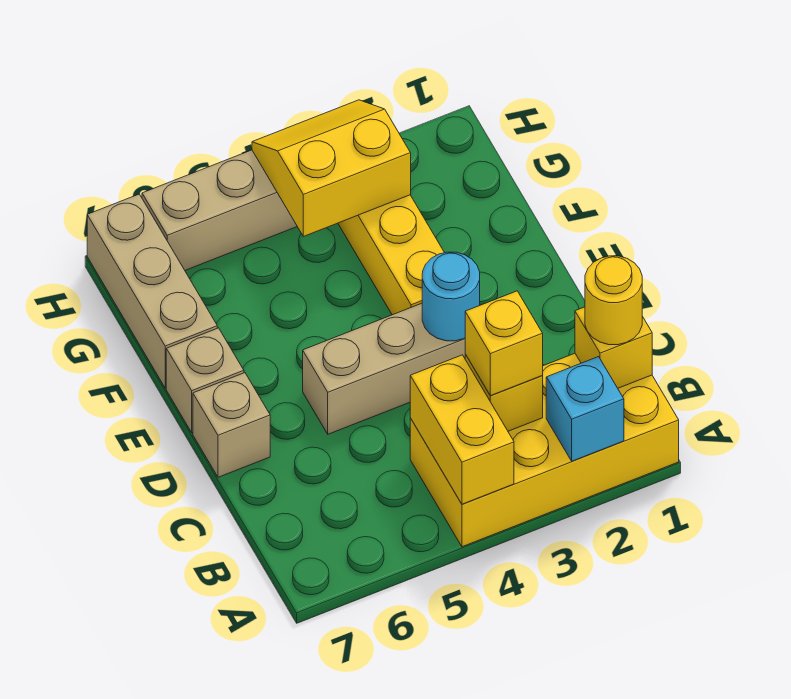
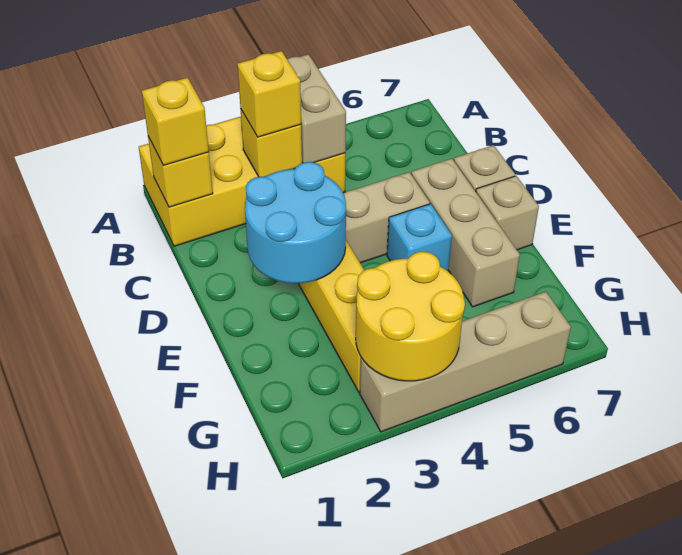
cyan 1x1 brick [546,357,624,461] -> cyan 1x1 brick moved to [387,204,452,271]
yellow 1x2 brick [410,355,514,504] -> tan 1x2 brick [287,54,346,163]
yellow 1x1 round brick [585,256,642,345] -> yellow 1x1 brick [142,78,209,165]
cyan 1x1 round brick [422,252,480,341] -> cyan 2x2 round brick [245,162,346,283]
tan 1x3 brick [87,194,217,388] -> tan 1x3 brick moved to [411,159,520,307]
yellow 2x2 slope [252,100,411,237] -> yellow 2x2 round brick [356,252,465,381]

